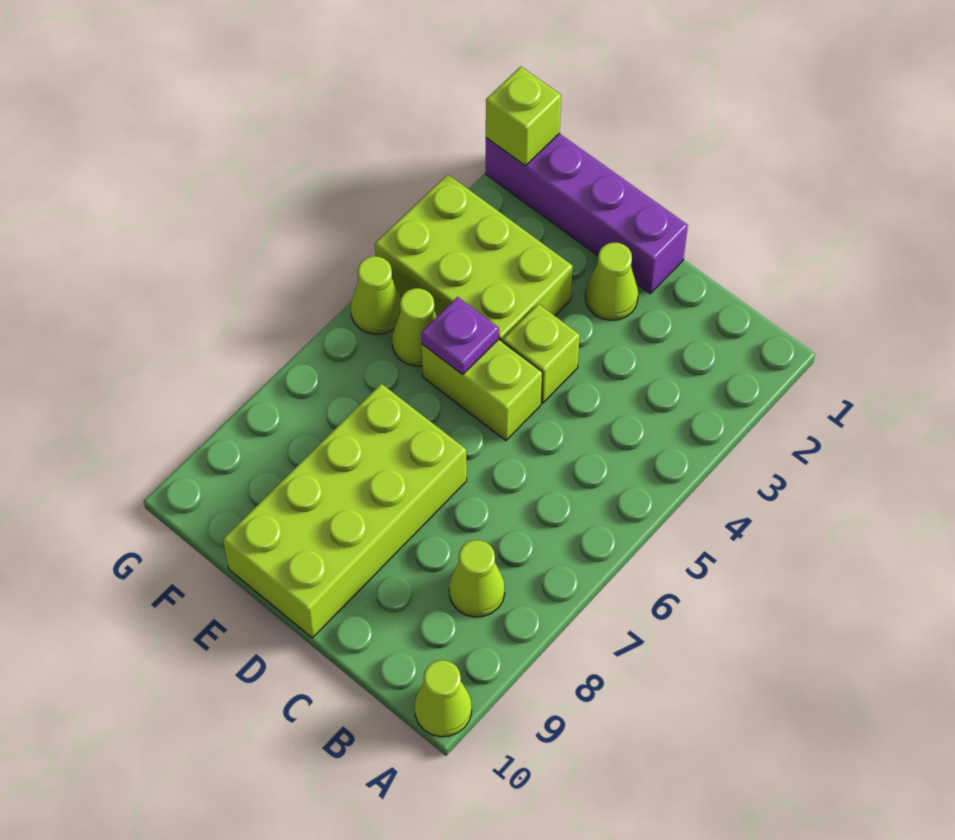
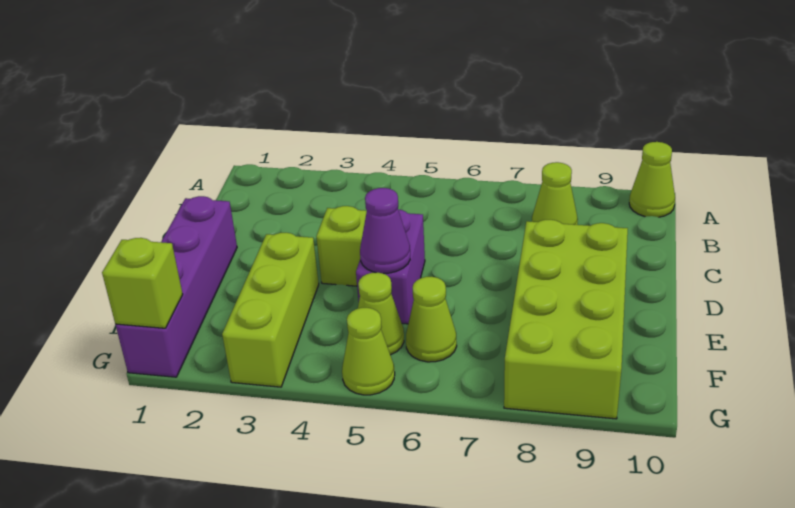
lime 1x1 cone [585,243,638,320] -> lime 1x1 cone moved to [406,277,457,362]
lime 1x2 brick [422,339,543,441] -> purple 1x2 brick [356,209,425,324]
lime 2x4 brick [223,384,467,638] -> lime 2x4 brick turned to [504,220,628,419]
lime 2x3 brick [375,174,573,342] -> lime 1x3 brick [222,233,319,387]
purple 1x1 plate [421,297,499,375] -> purple 1x1 cone [360,188,410,273]

